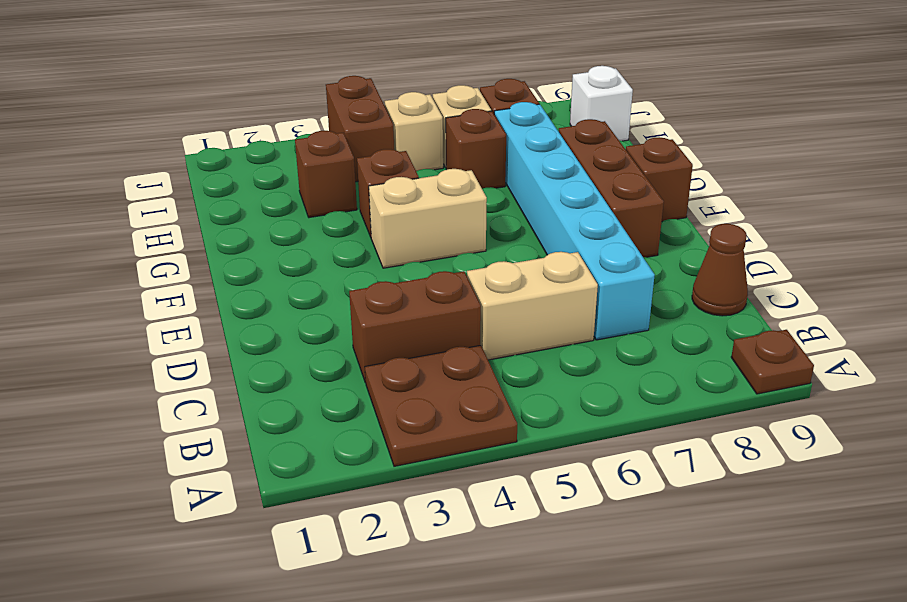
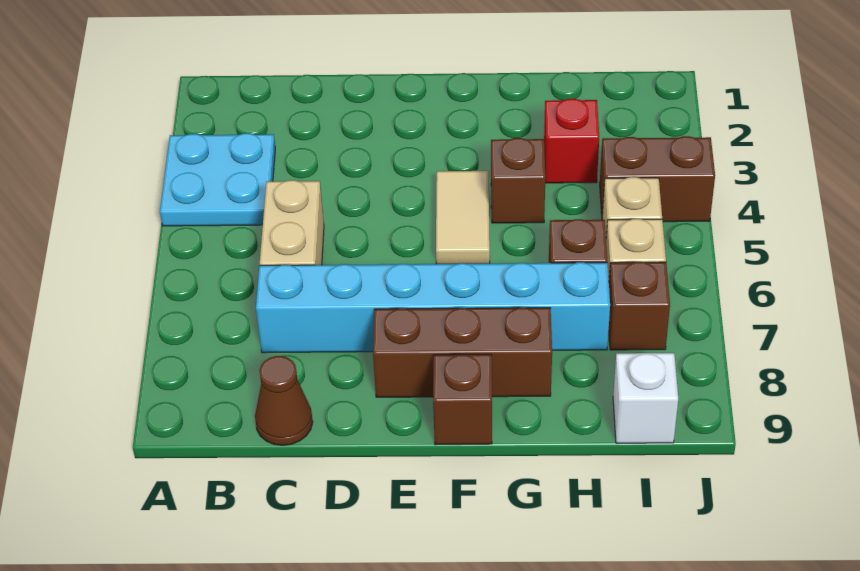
brown 2x2 plate [365,345,517,466] -> cyan 2x2 plate [160,133,275,226]
brown 1x1 plate [731,330,814,394] -> none
brown 1x2 brick [349,271,481,382] -> none
tan 1x2 brick [369,169,487,268] -> tan 1x2 tile [436,171,490,264]
brown 1x1 brick [295,131,357,218] -> red 1x1 brick [544,99,599,183]

